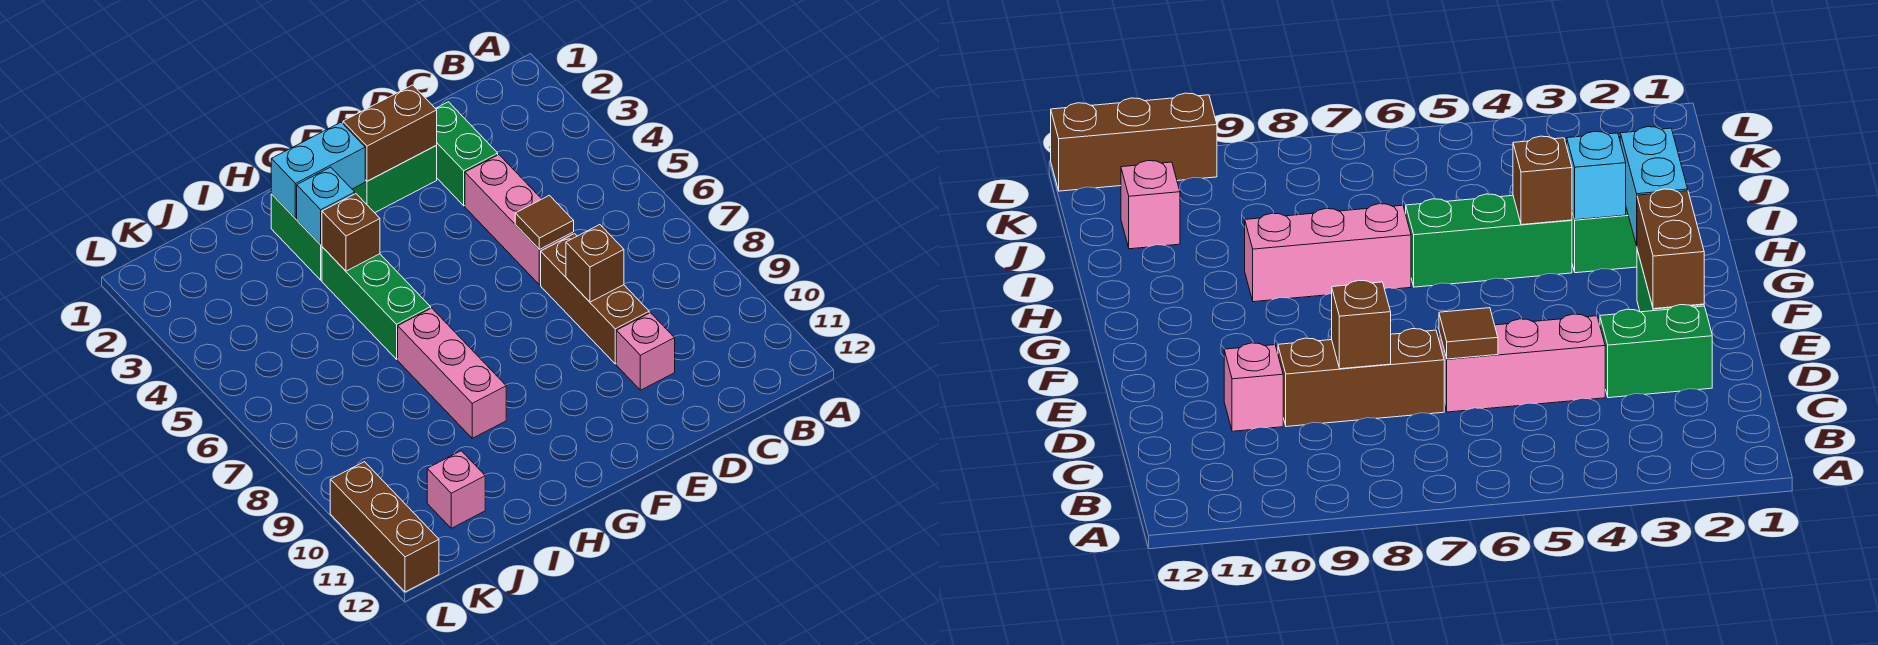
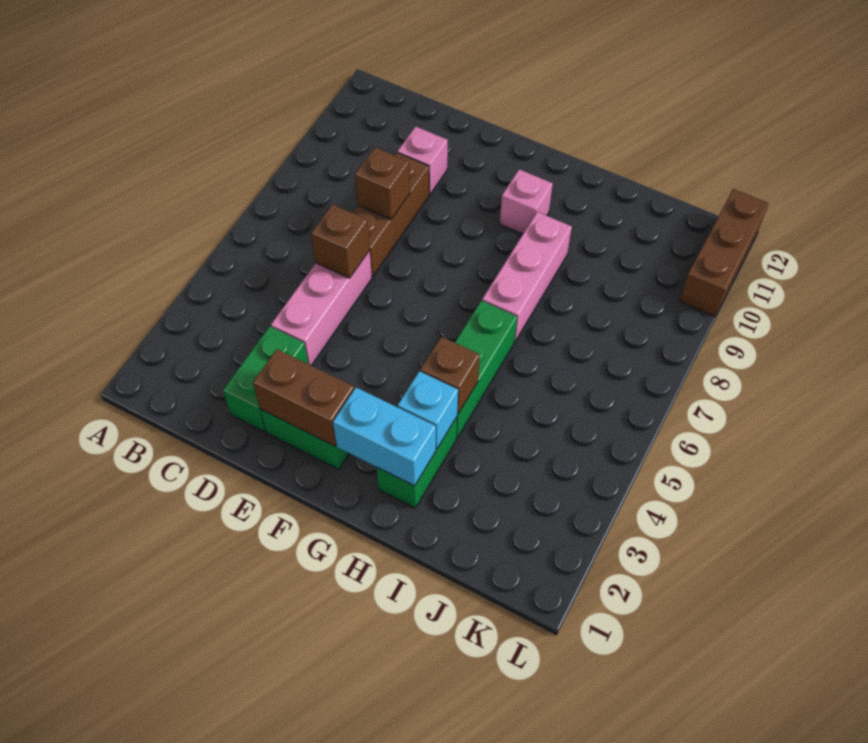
brown 1x1 tile [515,195,574,250] -> brown 1x1 brick [311,204,370,278]
pink 1x1 brick [427,451,485,528] -> pink 1x1 brick moved to [500,169,553,234]

